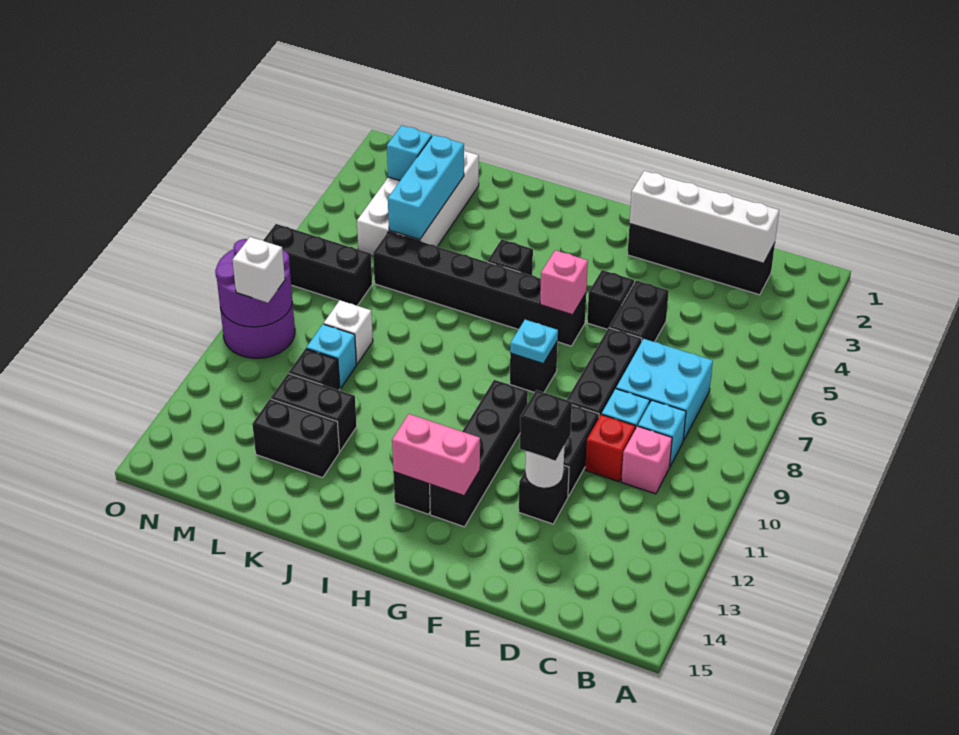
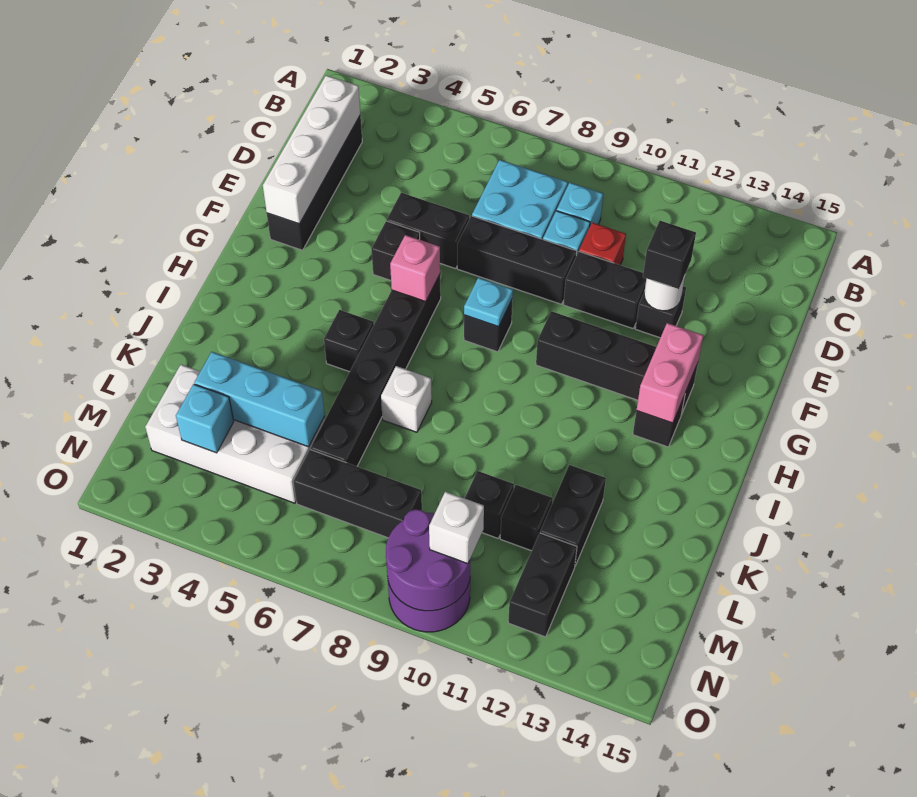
pink 1x1 brick [621,426,672,494] -> none
black 1x2 brick [252,399,340,478] -> black 1x2 brick moved to [508,533,577,637]
white 1x1 brick [324,300,373,364] -> white 1x1 brick moved to [381,366,432,432]
cyan 1x1 brick [306,324,357,389] -> black 1x1 brick [465,471,514,538]
black 1x3 brick [263,224,372,306] -> black 1x3 brick turned to [293,450,422,538]

